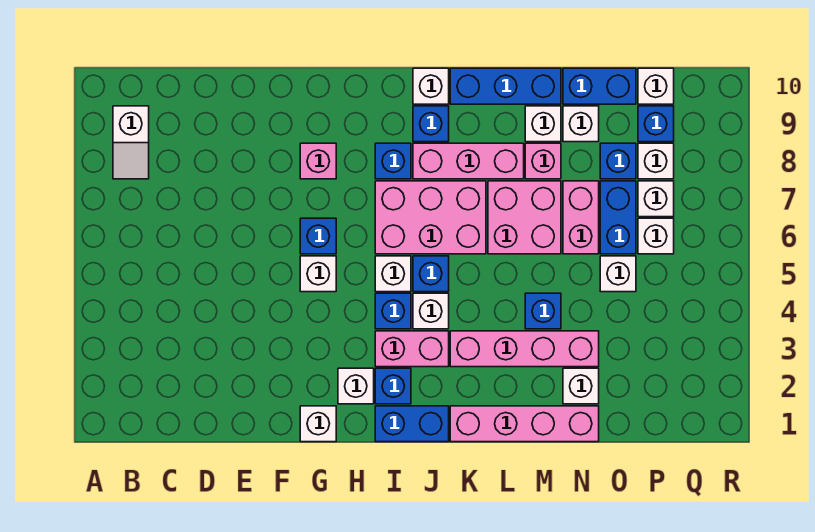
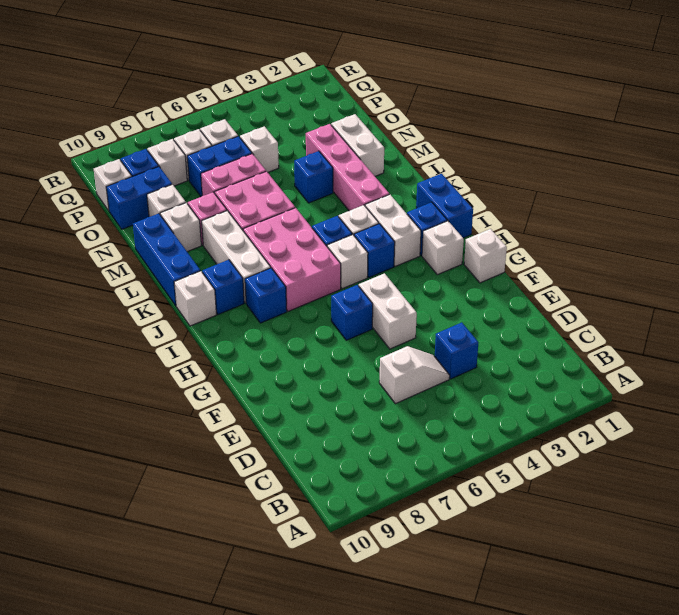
white 1x2 slope [113,106,149,179] -> white 1x2 slope moved to [379,346,450,404]
white 1x1 brick [300,256,336,292] -> white 1x2 brick [359,273,417,349]
pink 1x1 brick [300,143,336,179] -> none
pink 1x2 brick [375,331,449,367] -> white 1x2 brick [365,194,421,267]
pink 1x3 brick [413,143,524,179] -> white 1x3 brick [202,211,271,303]
pink 1x4 brick [450,406,599,442] -> none
white 1x1 brick [563,368,599,404] -> white 1x2 brick [331,114,384,176]
blue 1x2 brick [563,68,636,104] -> blue 1x2 brick turned to [106,167,172,229]
blue 1x1 brick [600,143,636,179] -> blue 1x1 brick moved to [435,322,478,379]

